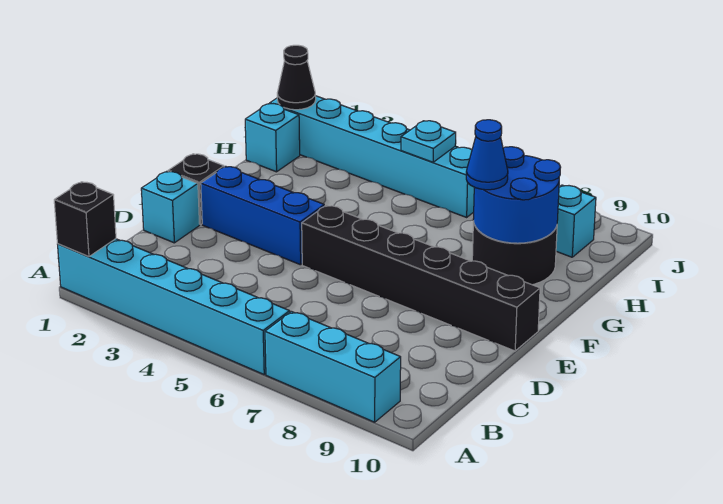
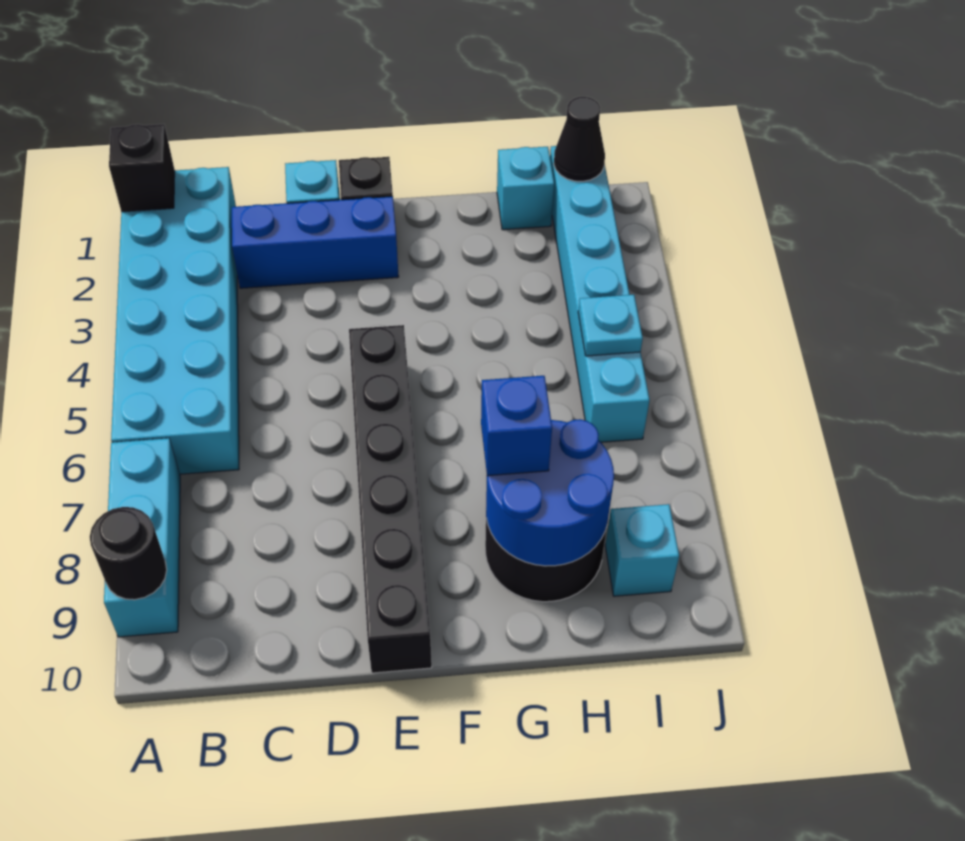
cyan 1x6 brick [58,239,290,374] -> cyan 2x6 brick [111,167,239,474]
none -> black 1x1 round brick [90,507,167,600]
blue 1x3 brick [201,166,324,265] -> blue 1x3 brick turned to [232,196,399,288]
blue 1x1 cone [466,120,508,190] -> blue 1x1 brick [481,376,552,476]

